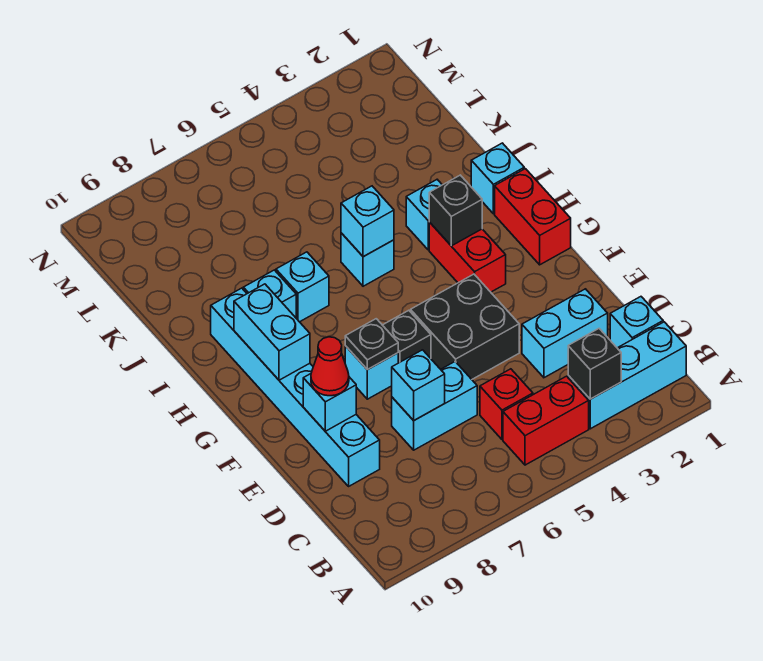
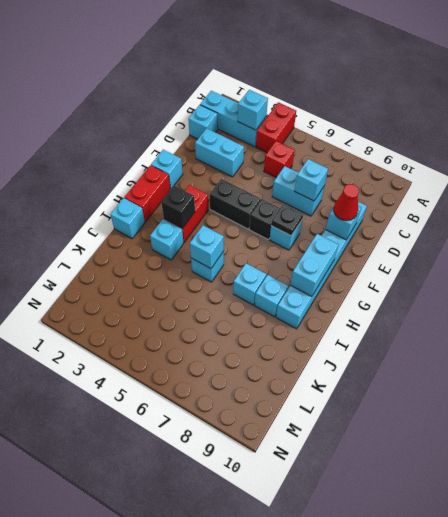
black 1x1 brick [568,329,621,399] -> cyan 1x1 brick [238,90,268,130]
red 1x2 brick [503,376,589,465] -> red 1x2 brick turned to [256,102,296,153]
black 2x2 brick [411,274,519,379] -> black 1x2 brick [210,179,261,229]
none -> cyan 1x1 brick [151,150,183,189]

